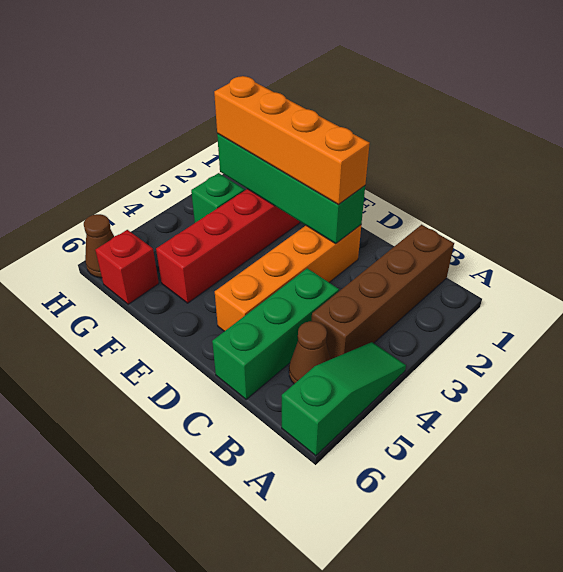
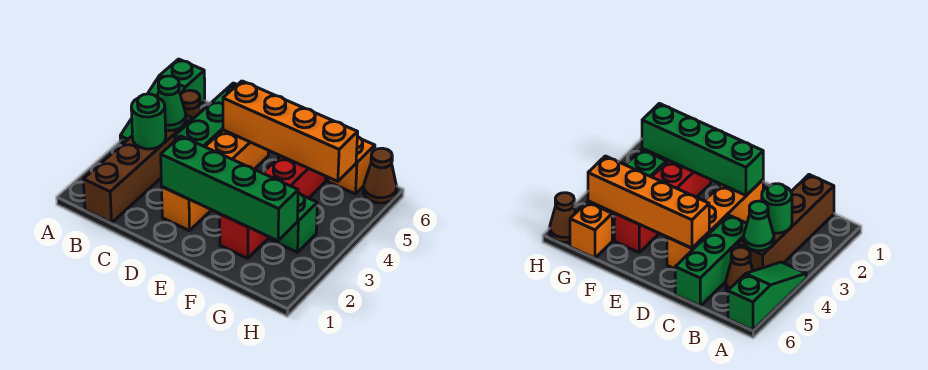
none -> green 1x1 round brick [131,94,166,149]
none -> green 1x1 cone [157,76,186,131]
orange 1x4 brick [214,76,370,205] -> orange 1x4 brick moved to [223,81,358,181]
red 1x1 brick [95,230,159,304] -> orange 1x1 brick [328,136,375,194]

